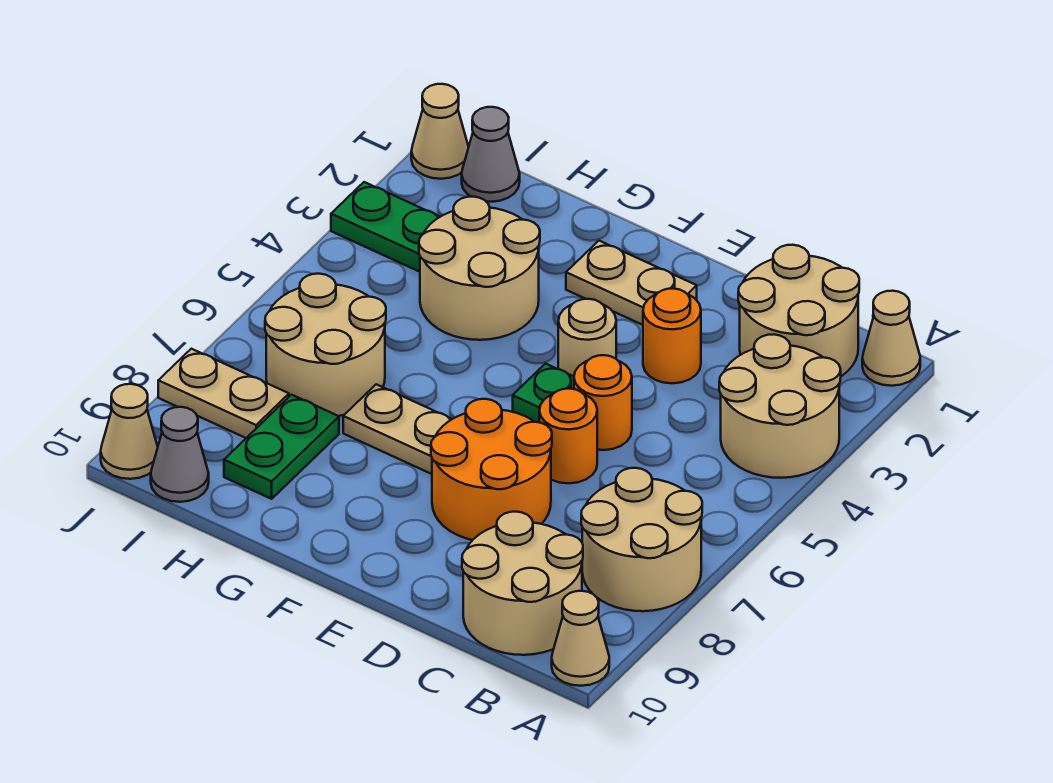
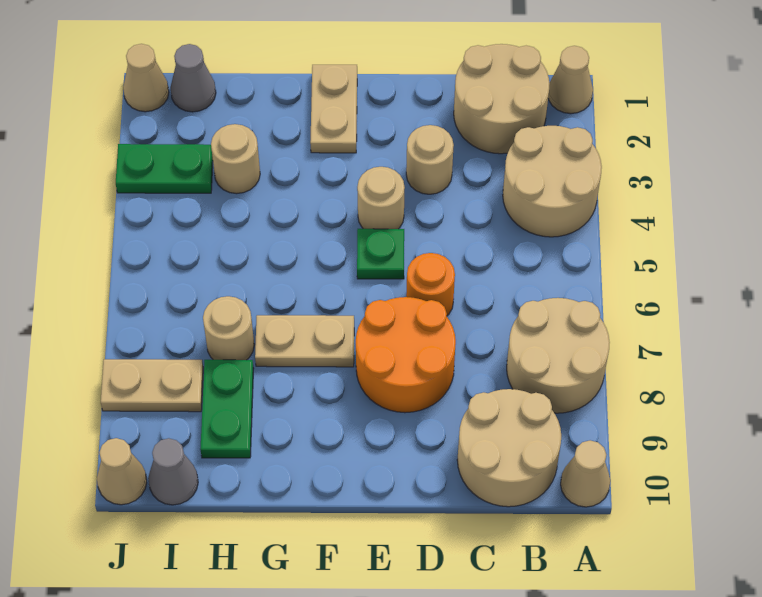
orange 1x1 round brick [643,289,701,383] -> tan 1x1 round brick [406,125,454,194]
orange 1x1 round brick [574,355,632,450] -> none
tan 1x2 plate [566,241,697,325] -> tan 1x2 plate turned to [310,65,357,153]
tan 2x2 round brick [419,197,540,340] -> tan 1x1 round brick [211,124,260,194]
tan 2x2 round brick [265,274,386,416] -> tan 1x1 round brick [203,296,254,360]

